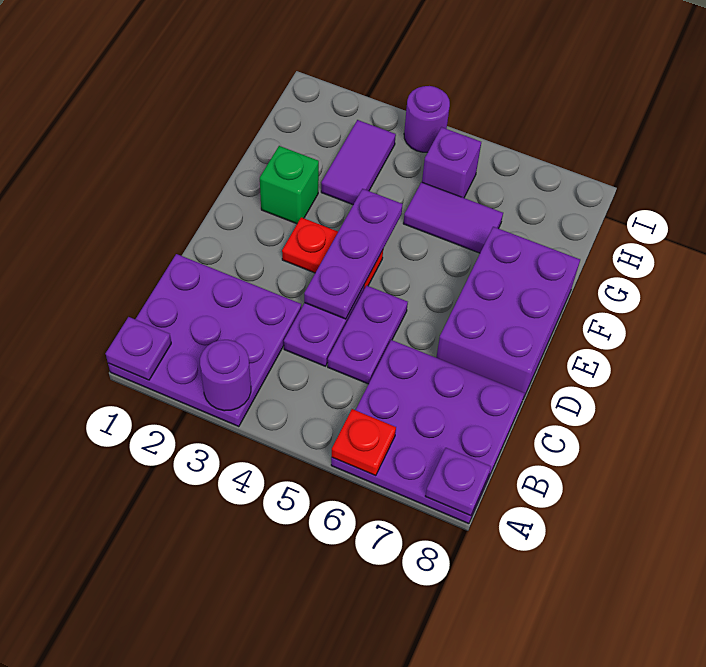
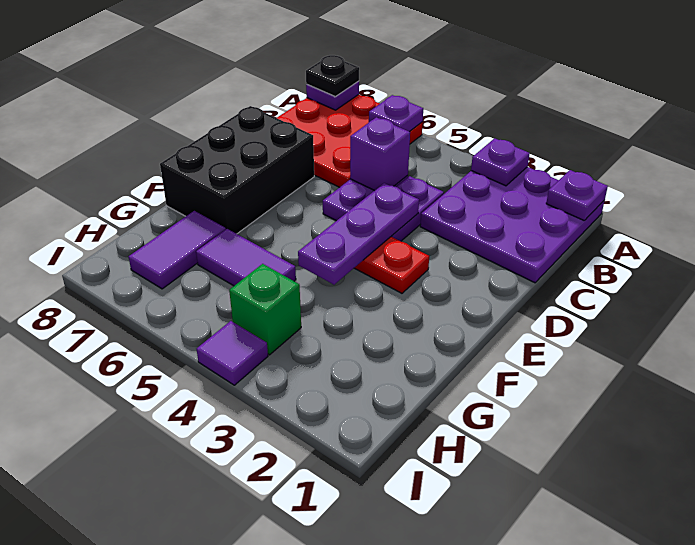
purple 1x1 round brick [200,340,251,411] -> purple 1x1 plate [471,138,530,186]
purple 3x3 plate [331,340,525,524] -> red 3x3 plate [277,95,423,187]
red 1x1 plate [332,409,396,476] -> purple 1x1 plate [369,95,423,132]
none -> black 1x1 plate [306,55,359,97]
purple 2x3 brick [436,227,580,397] -> black 2x3 brick [160,106,314,234]
green 1x1 brick [260,146,319,224] -> green 1x1 brick moved to [229,264,301,355]
purple 1x2 tile [321,120,396,205] -> purple 1x2 tile moved to [129,211,226,289]
purple 1x1 brick [422,127,481,198] -> purple 1x1 brick moved to [350,117,410,191]
purple 1x1 round brick [404,86,450,152] -> purple 1x1 tile [197,321,268,385]

